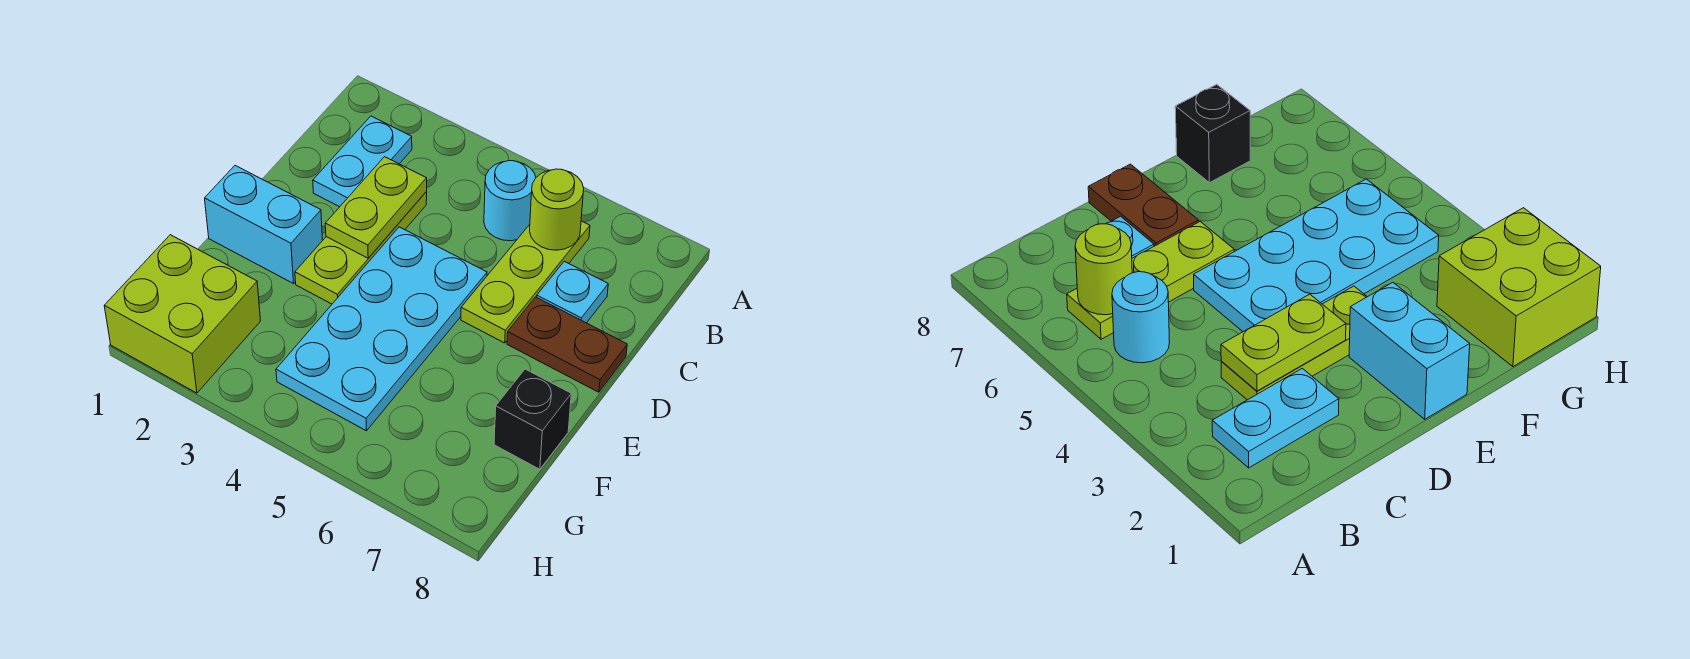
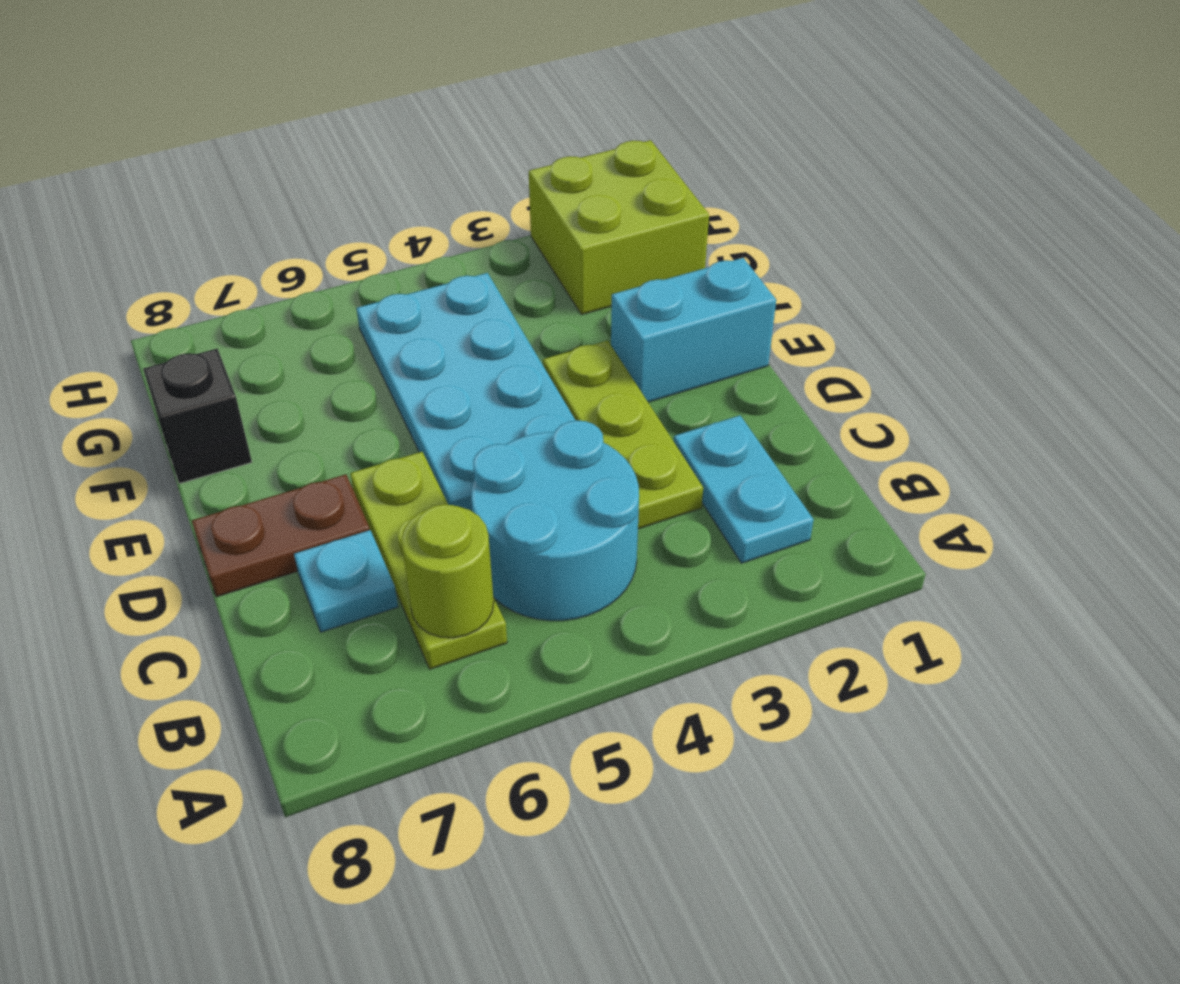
cyan 1x1 round brick [484,161,536,241] -> cyan 2x2 round brick [471,420,639,621]
lime 1x2 plate [325,157,427,258] -> none

